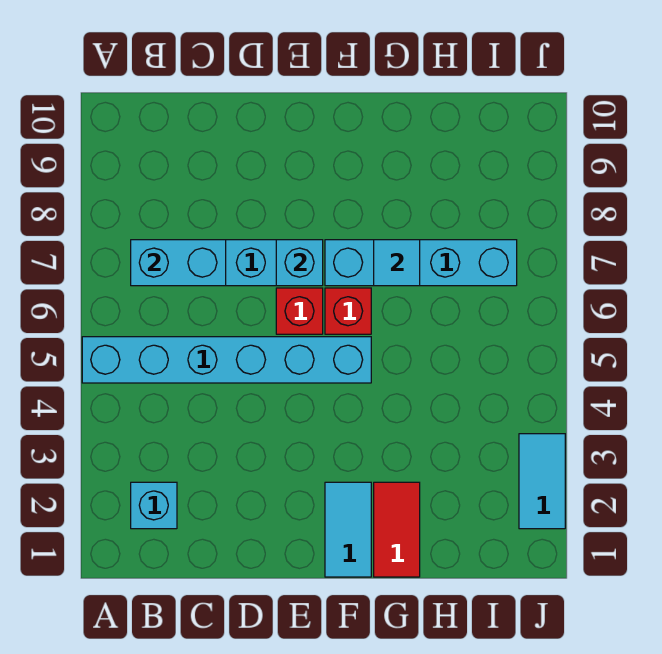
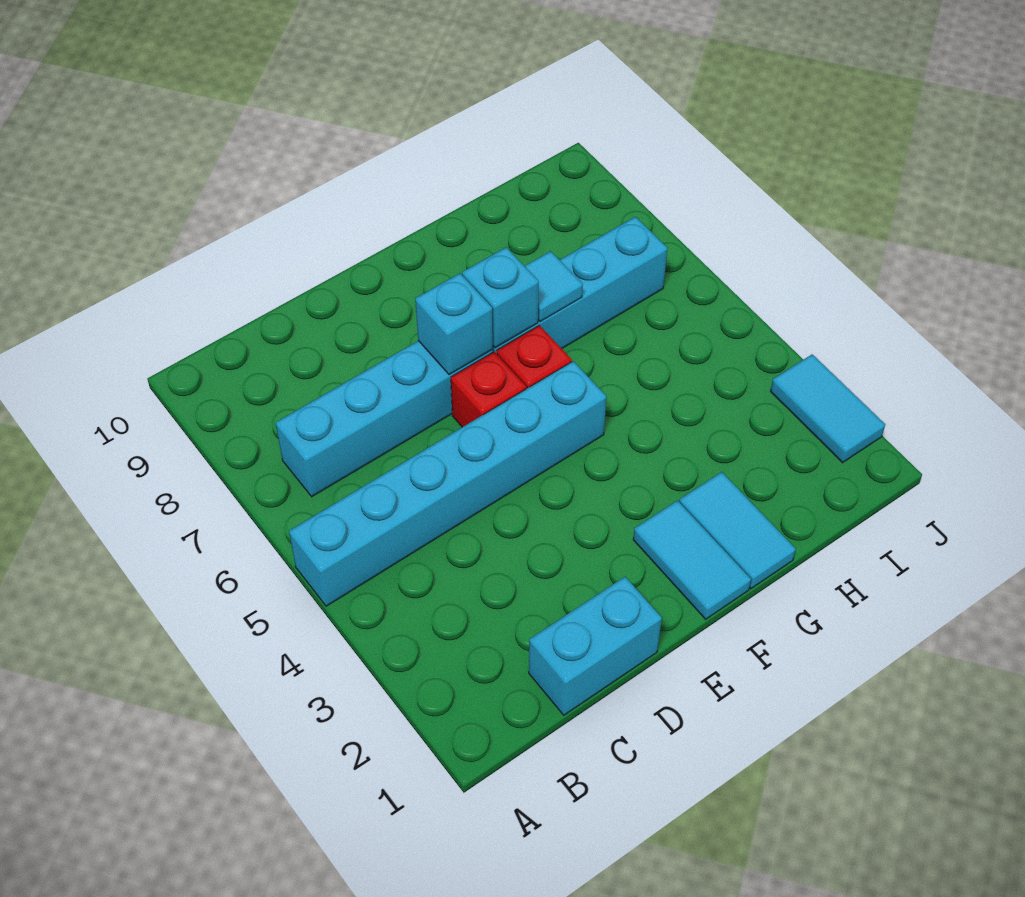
cyan 1x1 brick [131,482,177,529] -> cyan 1x1 brick moved to [462,247,539,348]
cyan 1x2 brick [131,240,226,286] -> cyan 1x2 brick moved to [529,577,662,715]
red 1x2 tile [374,482,420,577] -> cyan 1x2 tile [679,472,796,589]

